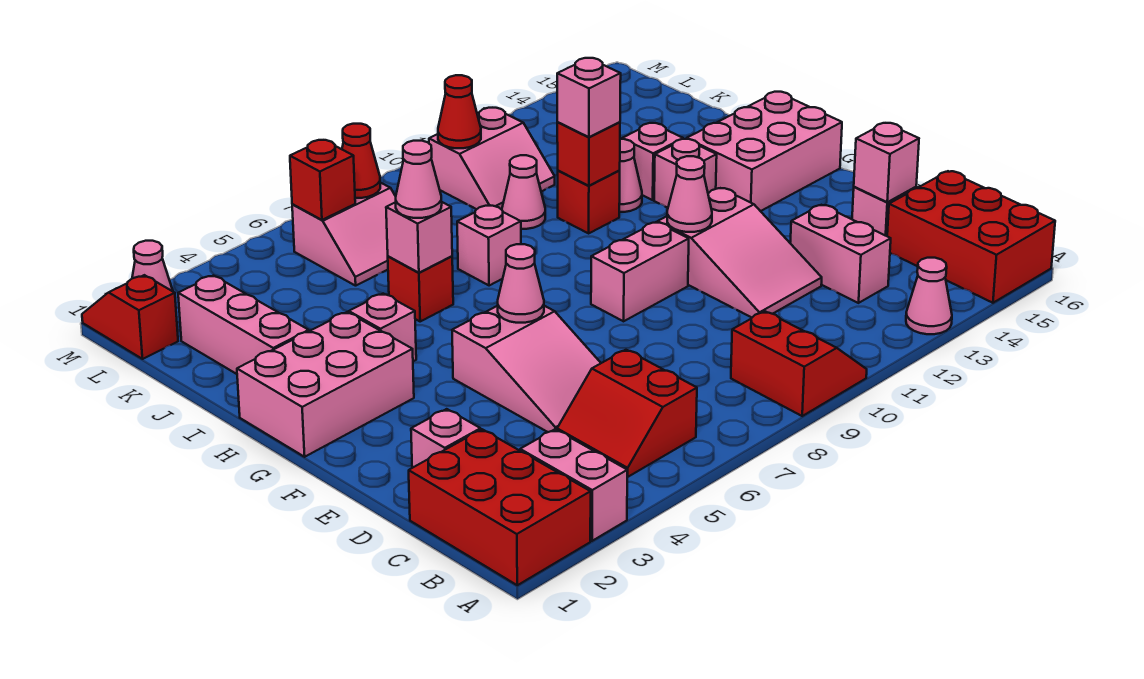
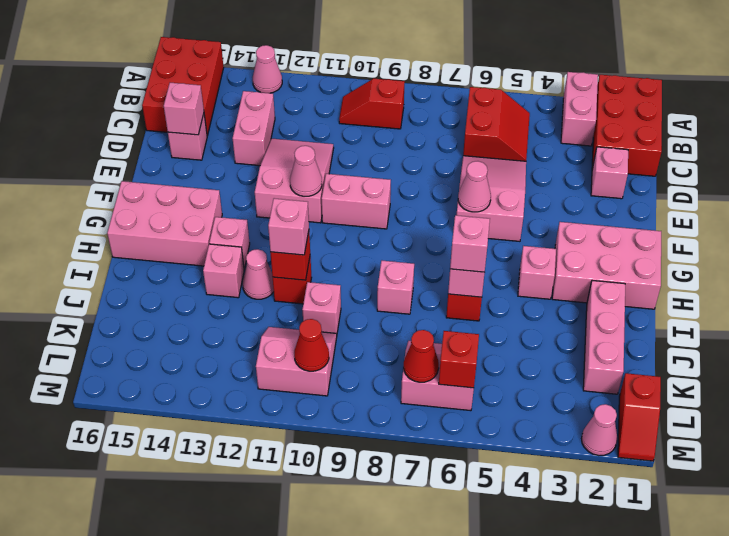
red 2x2 slope [731,311,867,416] -> red 1x2 slope [339,79,405,129]
pink 1x1 cone [396,141,442,218] -> pink 1x1 brick [450,215,490,272]
pink 1x1 cone [502,155,545,229] -> pink 1x1 brick [302,282,341,334]

